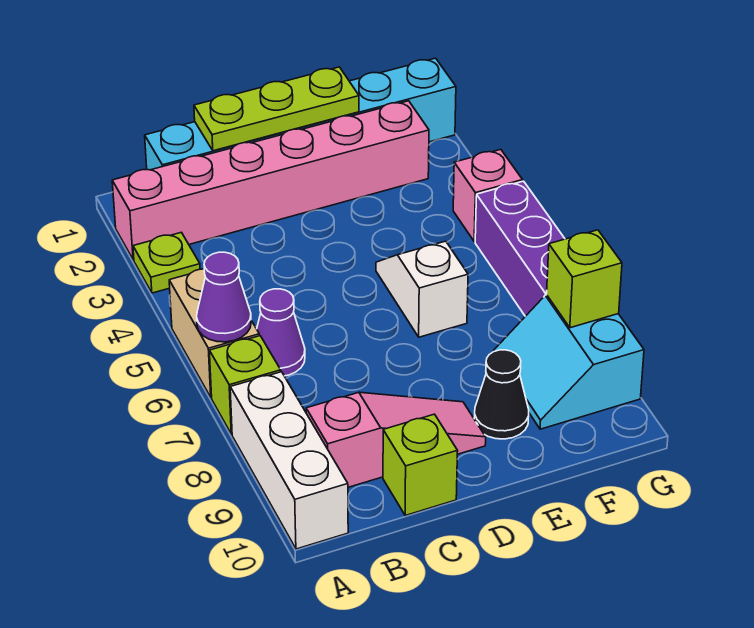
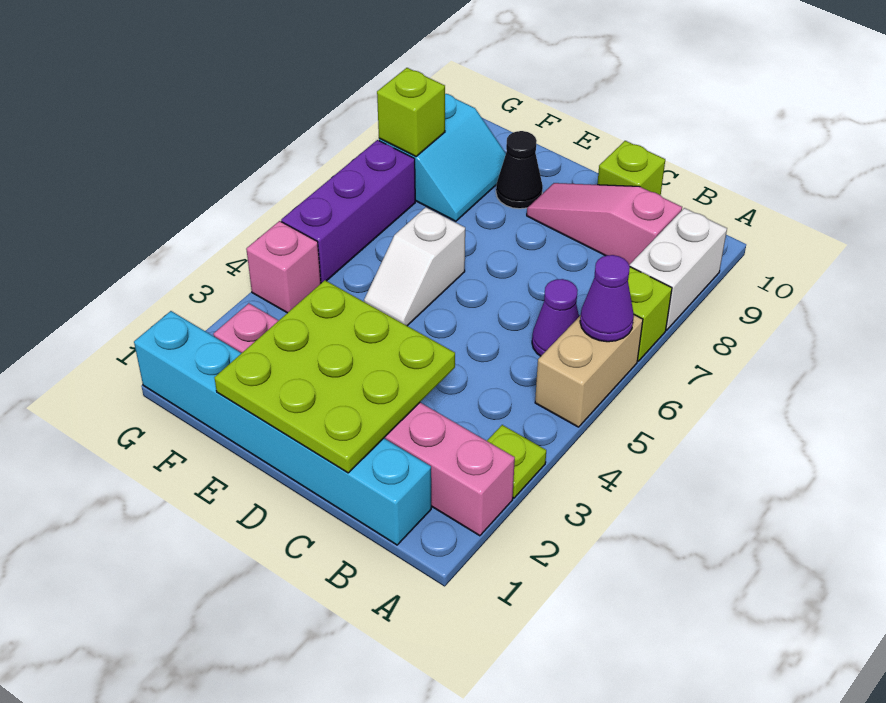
white 1x3 brick [230,372,348,549] -> white 1x2 brick [630,208,727,330]
lime 1x3 plate [194,67,359,151] -> lime 3x3 plate [214,280,455,473]

